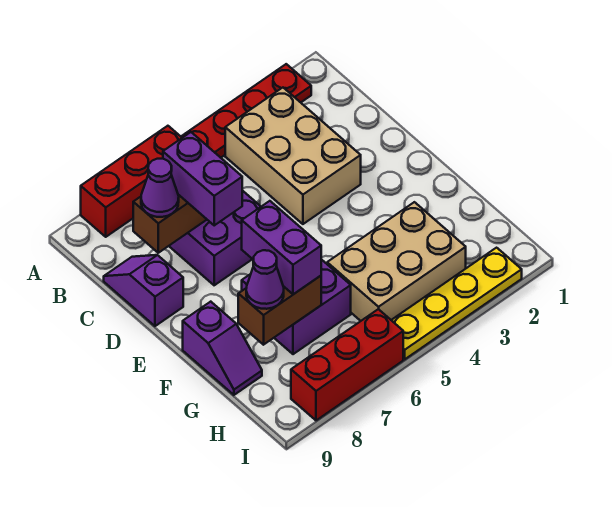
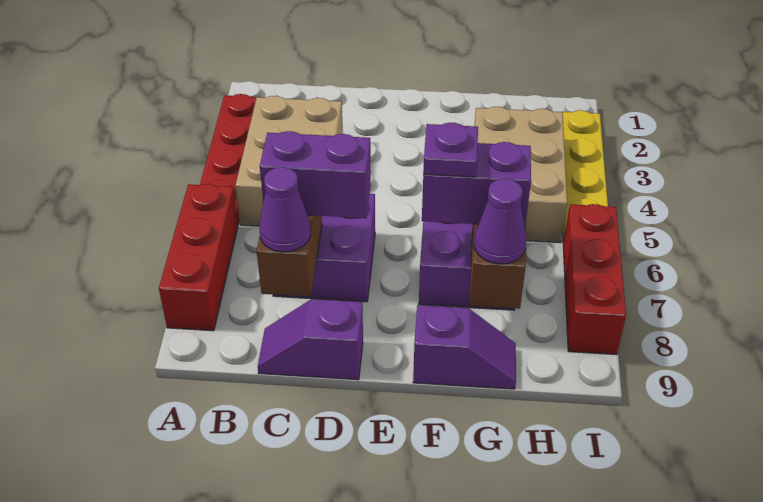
tan 2x3 brick [225,88,361,224] -> tan 2x3 brick turned to [236,96,343,226]
none -> purple 1x1 plate [423,123,478,177]

